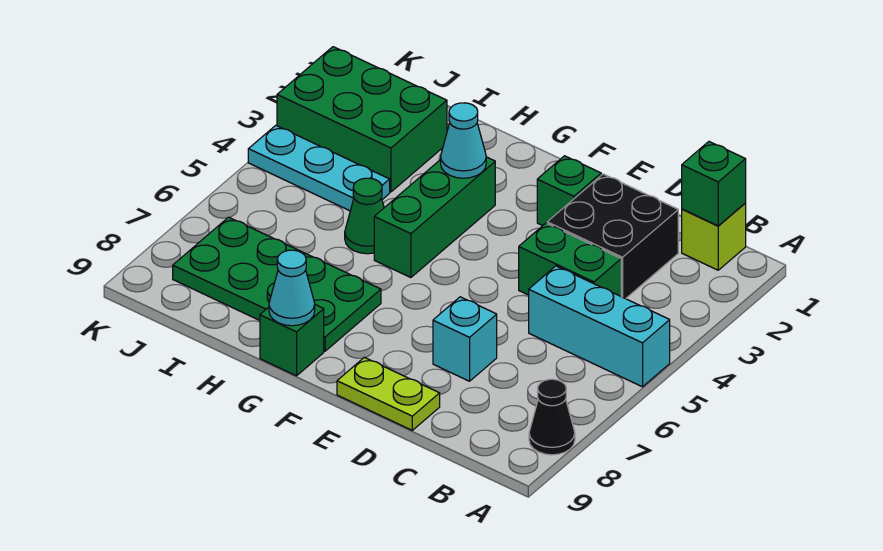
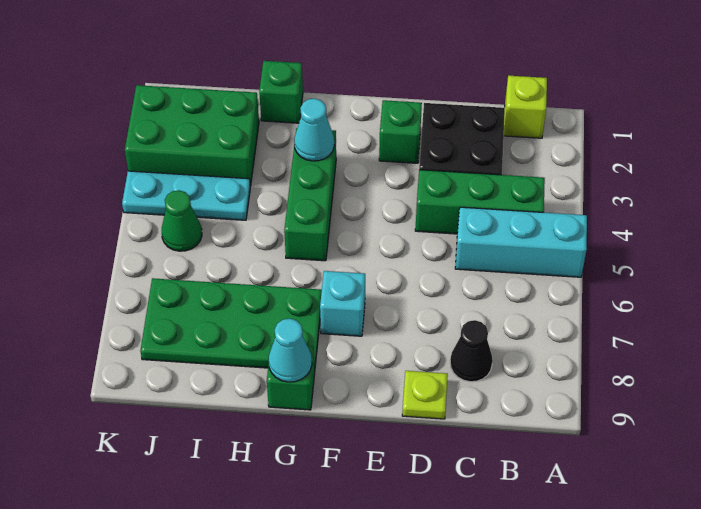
black 1x1 cone [529,379,575,455] -> black 1x1 cone moved to [450,320,493,382]
green 1x1 brick [682,142,746,226] -> green 1x1 brick moved to [259,61,303,123]
green 1x2 brick [519,223,621,296] -> green 1x3 brick [415,170,545,234]
cyan 1x1 brick [433,297,497,381] -> cyan 1x1 brick moved to [320,271,365,336]
lime 1x2 plate [337,357,440,430] -> lime 1x1 plate [402,371,448,419]
green 1x1 cone [345,178,384,254] -> green 1x1 cone moved to [162,190,202,251]

